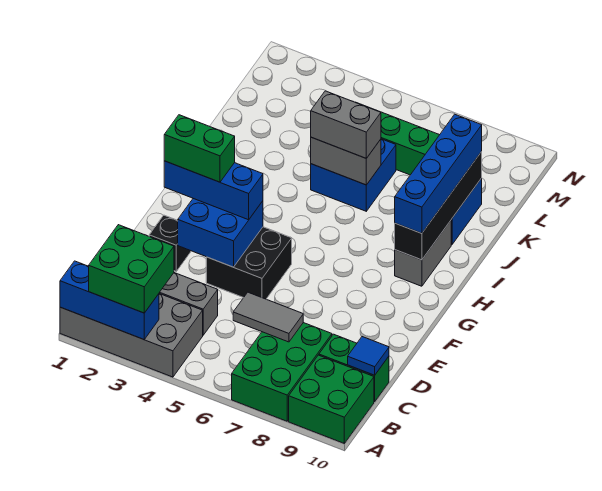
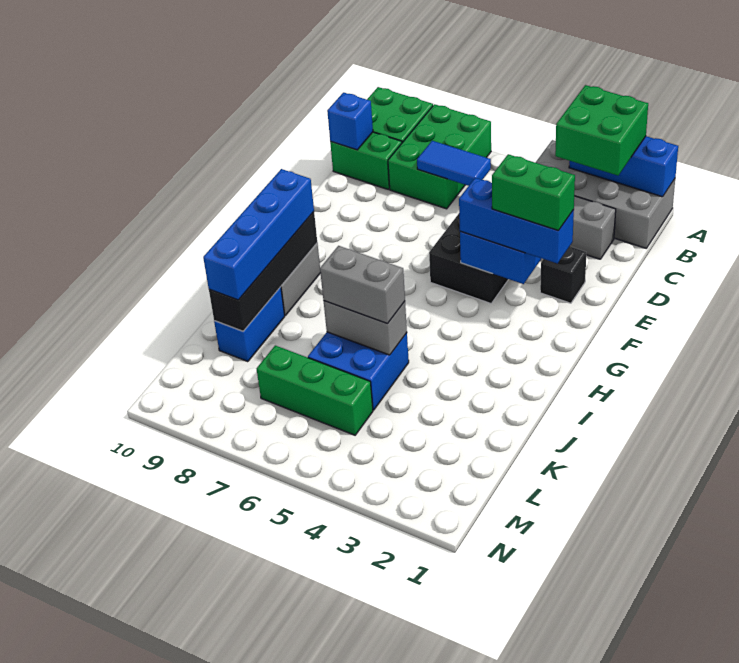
grey 1x2 tile [233,292,303,342] -> blue 1x2 tile [417,141,491,186]
blue 1x1 tile [348,337,389,375] -> blue 1x1 brick [327,93,373,150]

